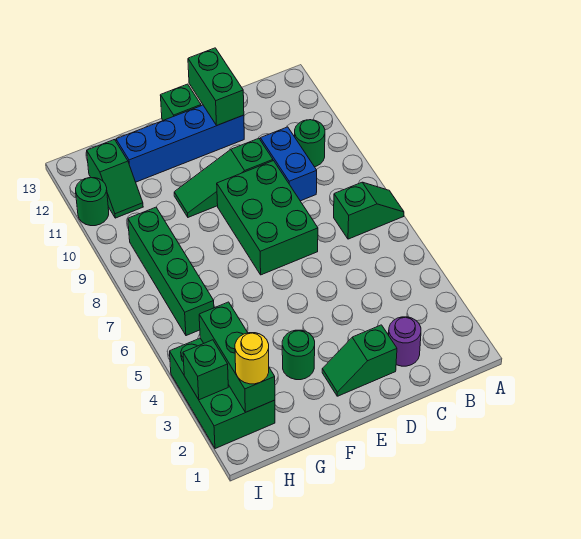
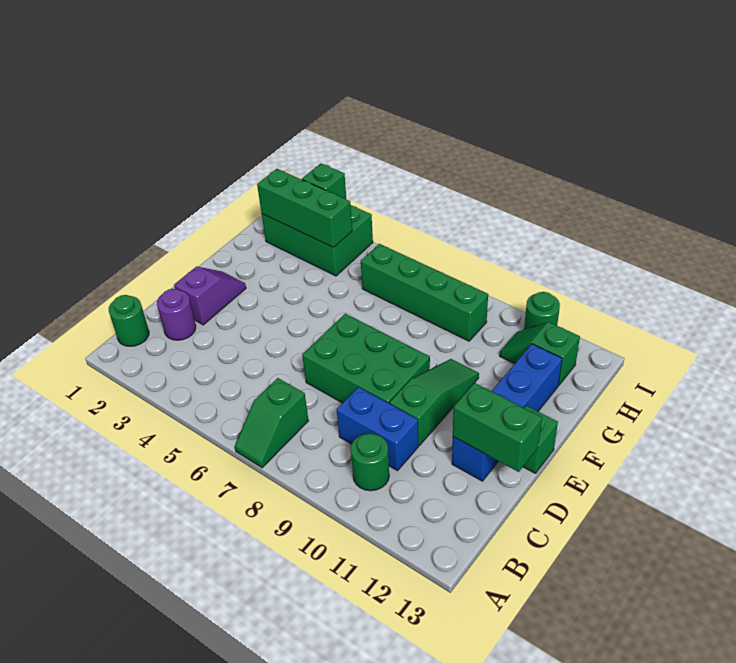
green 1x2 slope [322,325,397,396] -> purple 1x2 slope [174,266,246,325]
green 1x1 round brick [282,330,315,380] -> green 1x1 round brick moved to [109,295,149,346]
yellow 1x1 round brick [235,333,269,384] -> none

